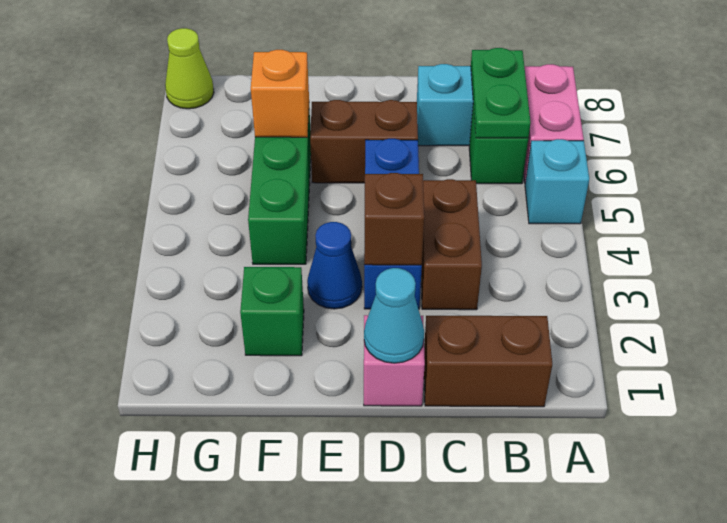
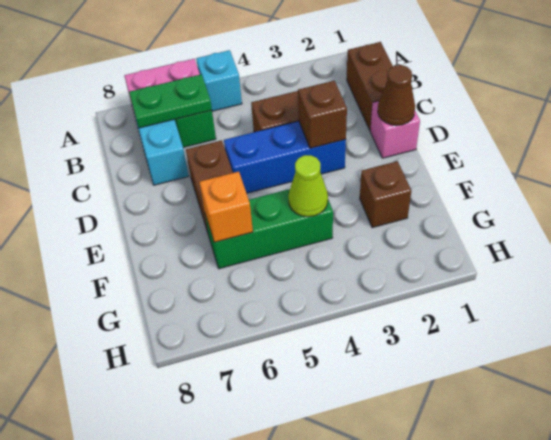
cyan 1x1 cone [364,268,424,363] -> brown 1x1 cone [378,65,415,125]
blue 1x1 cone [307,222,362,309] -> none
green 1x1 brick [240,267,304,356] -> brown 1x1 brick [360,161,411,228]
lime 1x1 cone [165,28,214,109] -> lime 1x1 cone moved to [288,155,328,217]

